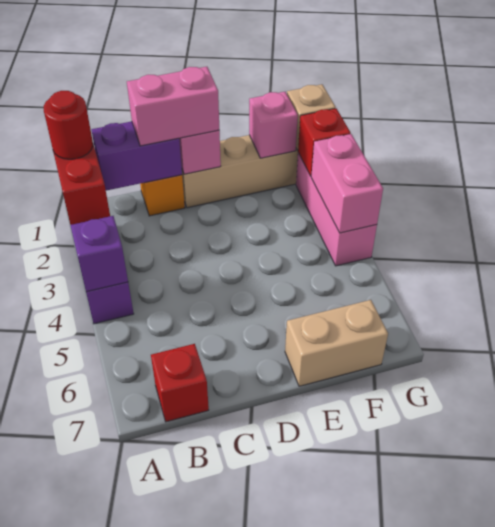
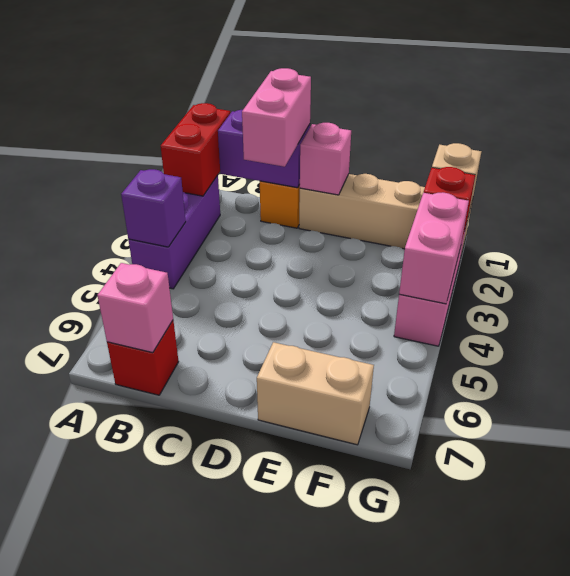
red 1x1 round brick [44,91,93,159] -> none
pink 1x2 brick [127,67,219,146] -> pink 1x2 brick turned to [242,68,311,167]
pink 1x1 brick [249,92,298,158] -> pink 1x1 brick moved to [97,263,173,353]

